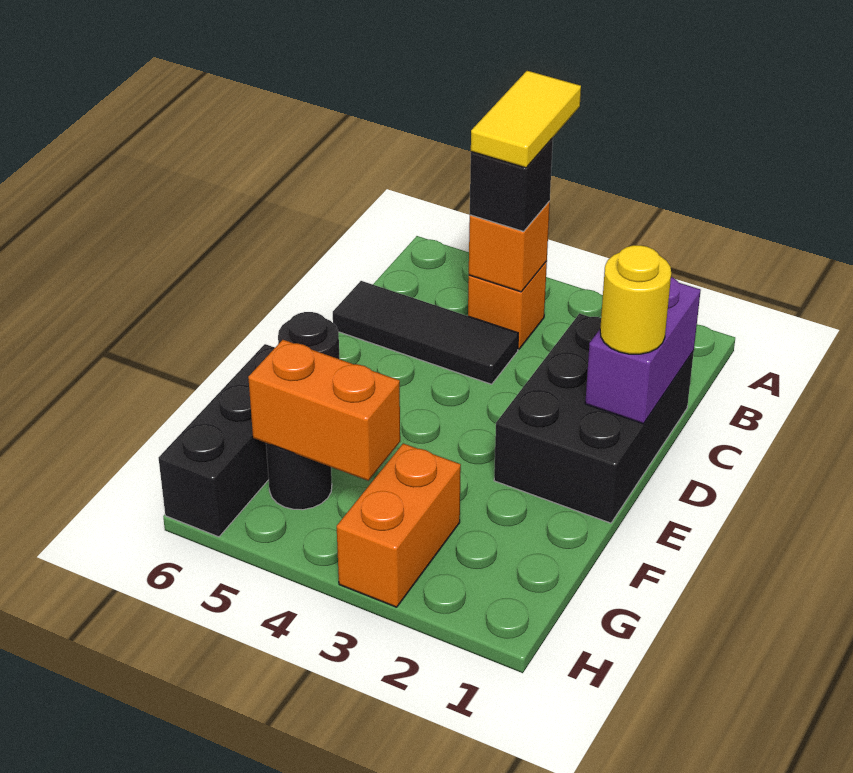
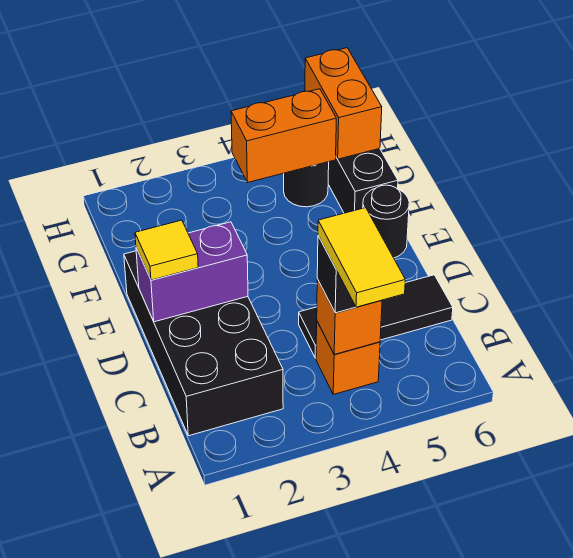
black 2x3 brick [494,314,694,523] -> black 2x4 brick [124,251,283,436]
purple 1x2 brick [585,277,701,424] -> purple 1x2 brick turned to [136,222,248,322]
yellow 1x1 round brick [600,245,671,354] -> yellow 1x1 tile [135,220,198,280]
orange 1x2 brick [337,443,461,607] -> orange 1x2 brick moved to [305,48,382,159]

